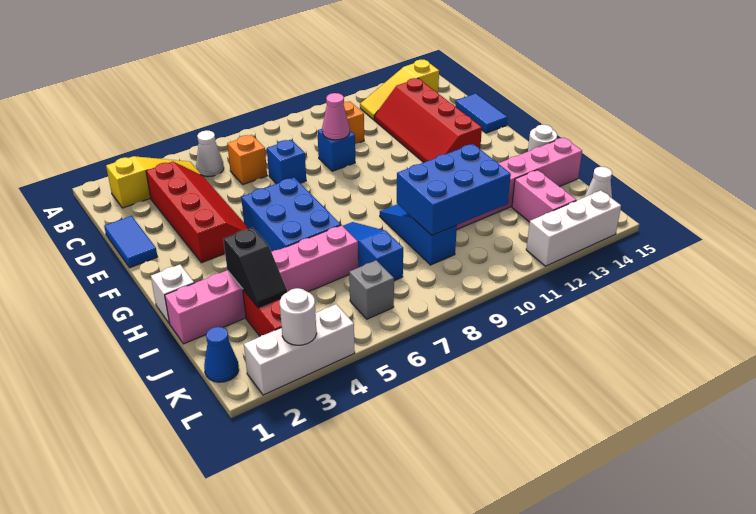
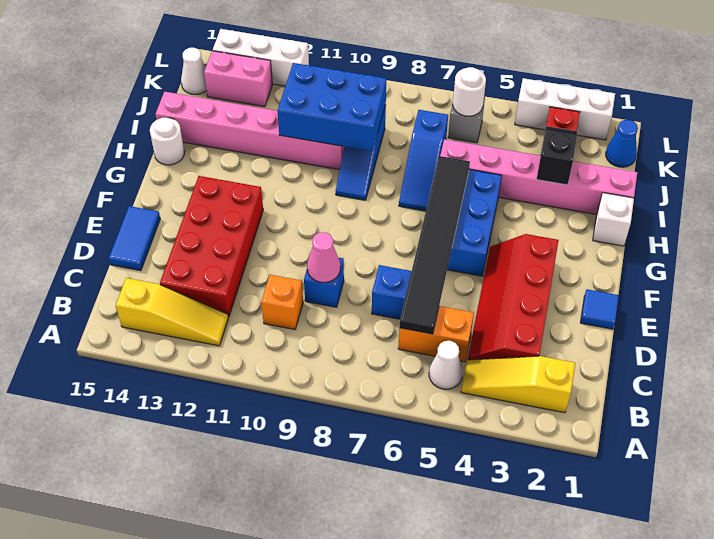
orange 1x1 brick [227,135,267,184] -> orange 1x2 brick [398,306,474,362]
none -> black 1x6 tile [400,156,470,334]
red 2x4 slope [374,78,482,162] -> red 2x4 brick [160,176,263,317]
blue 1x2 tile [104,216,158,268] -> blue 1x1 tile [580,289,619,329]
pink 1x2 brick [512,170,576,222] -> pink 1x2 brick turned to [204,51,272,107]
white 1x1 round brick [280,288,317,345] -> white 1x1 round brick moved to [453,67,486,116]

